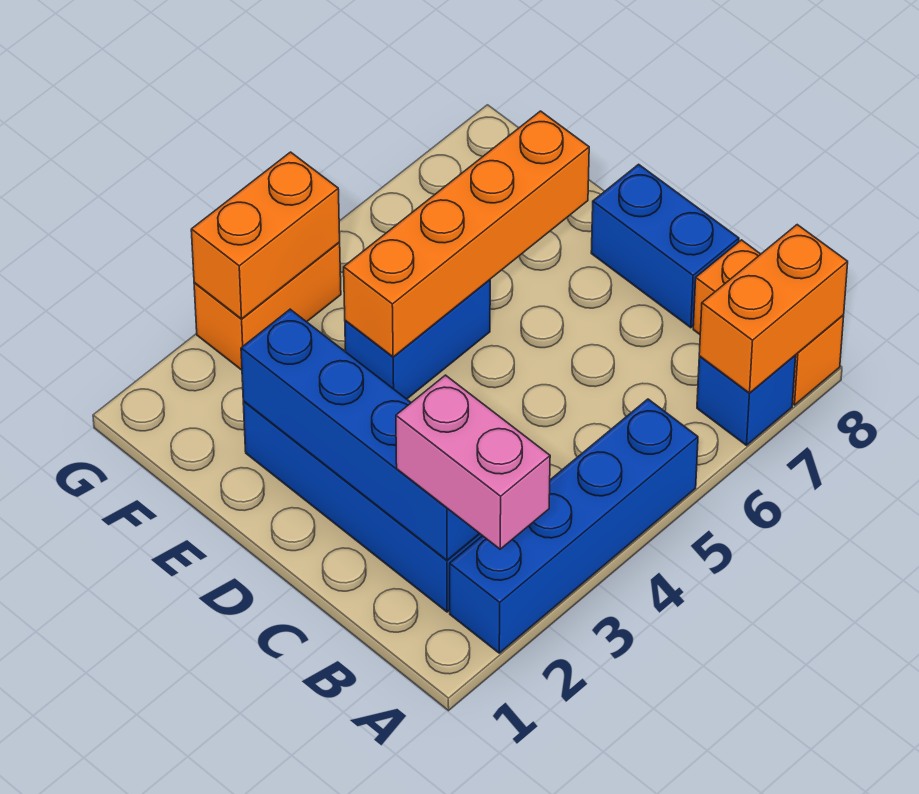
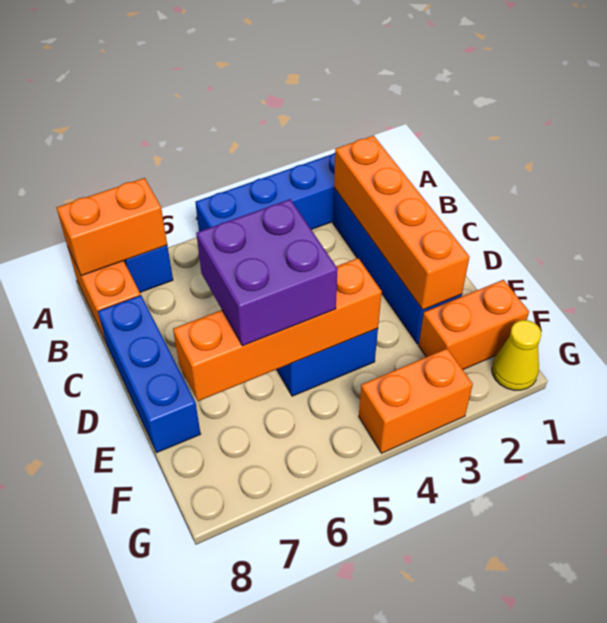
pink 1x2 brick [396,375,550,549] -> none
blue 1x4 brick [241,309,480,560] -> orange 1x4 brick [334,136,469,310]
blue 1x2 brick [591,164,739,328] -> blue 1x3 brick [98,295,201,453]
none -> purple 2x2 brick [196,199,338,346]
none -> yellow 1x1 cone [492,320,541,390]
orange 1x2 brick [191,152,340,319] -> orange 1x2 brick moved to [419,280,529,369]

